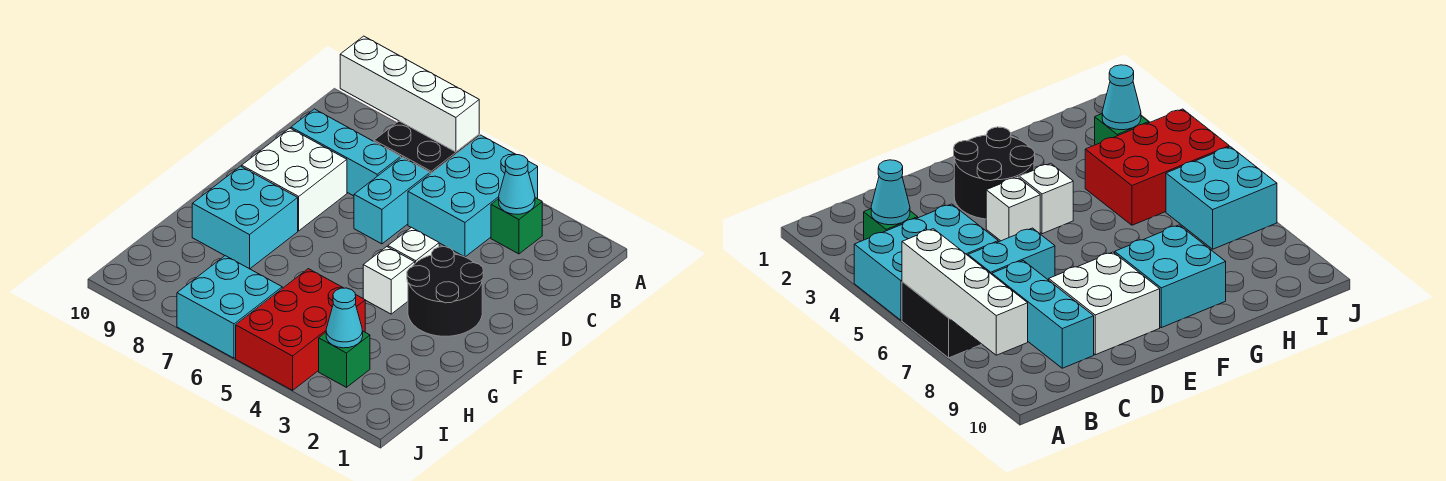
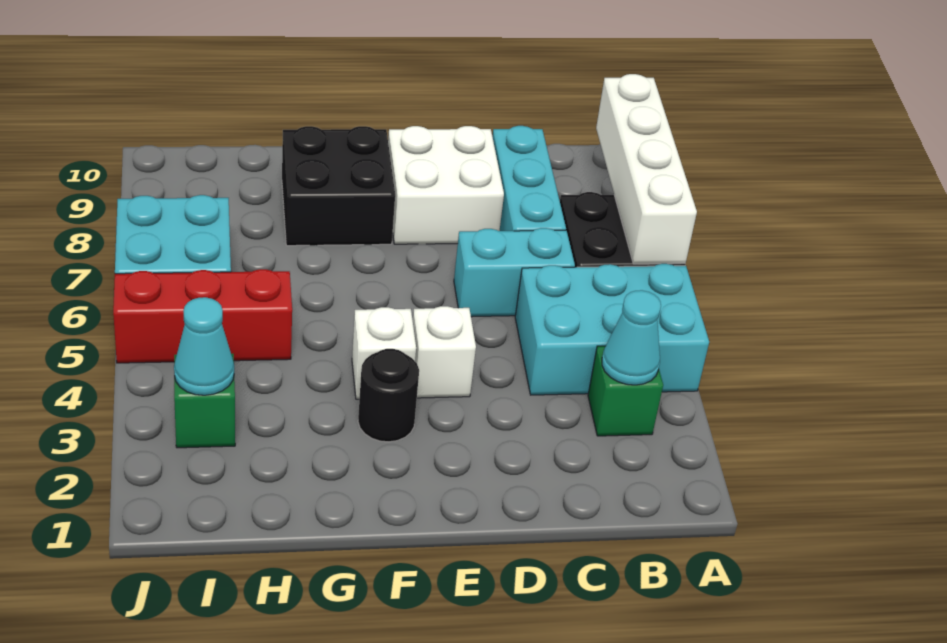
black 2x2 round brick [407,247,483,336] -> black 1x1 round brick [358,349,419,442]
cyan 2x2 brick [192,166,298,269] -> black 2x2 brick [282,126,395,246]
red 2x3 brick [236,269,365,390] -> red 1x3 brick [113,269,292,363]

